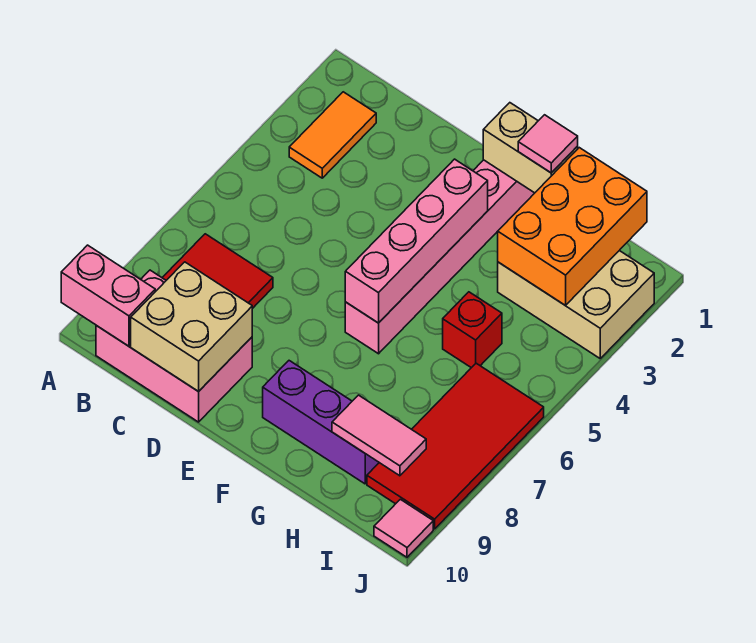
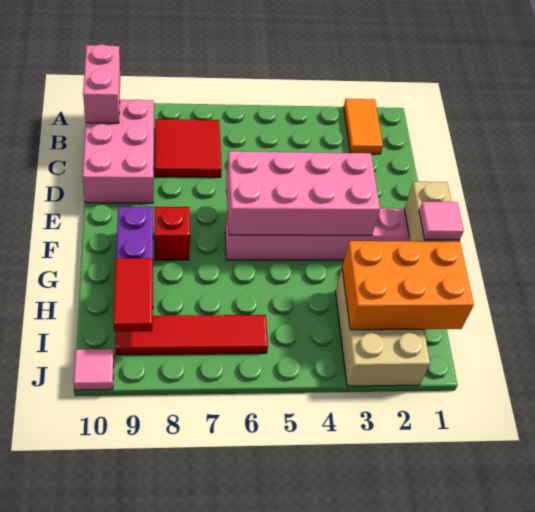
orange 1x2 tile [289,92,376,178] -> orange 1x2 tile turned to [344,99,383,154]
tan 2x2 brick [131,262,252,392] -> none
pink 1x4 brick [345,159,488,323] -> pink 2x4 brick [226,151,380,235]
red 1x1 brick [443,292,502,368] -> red 1x1 brick moved to [155,207,190,260]
pink 1x2 tile [332,395,426,476] -> red 1x2 tile [114,258,153,331]
red 2x4 tile [367,363,544,529] -> red 1x4 tile [115,315,268,355]

